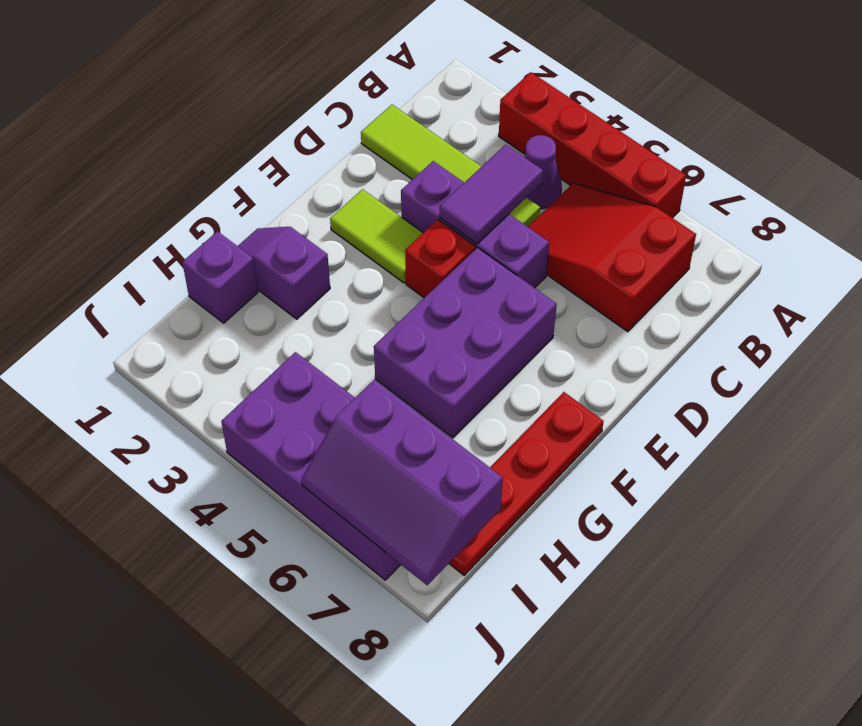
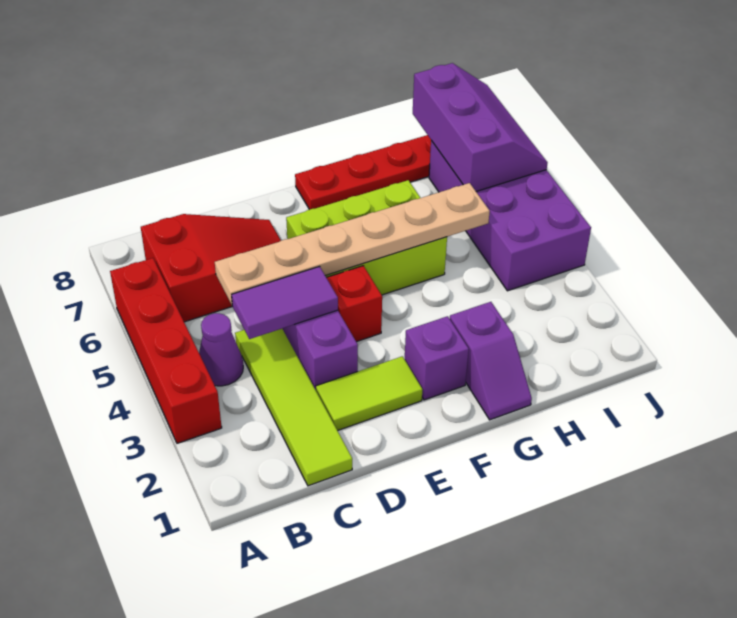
red 2x3 slope [528,183,696,332] -> red 2x3 slope turned to [141,214,281,322]
none -> tan 1x6 plate [215,183,490,304]
lime 1x2 tile [330,189,423,283] -> lime 1x2 tile turned to [316,356,422,431]
purple 2x3 brick [374,248,557,438] -> lime 2x3 brick [286,180,447,295]
purple 1x1 brick [182,231,258,323] -> purple 1x1 brick moved to [405,316,469,400]

